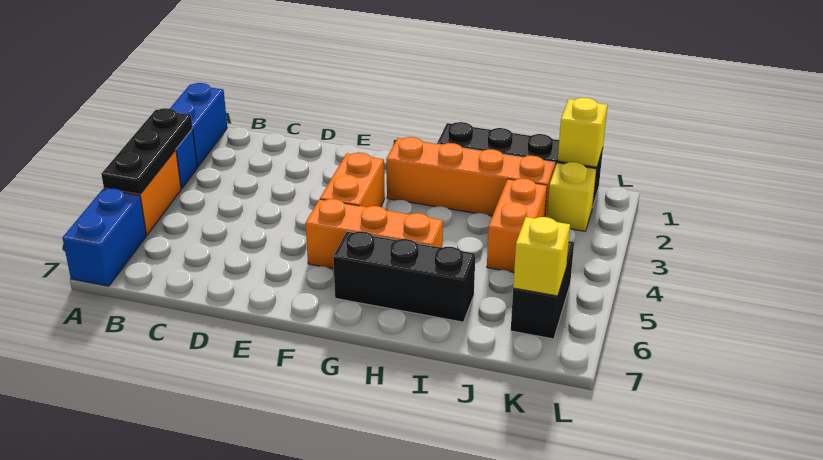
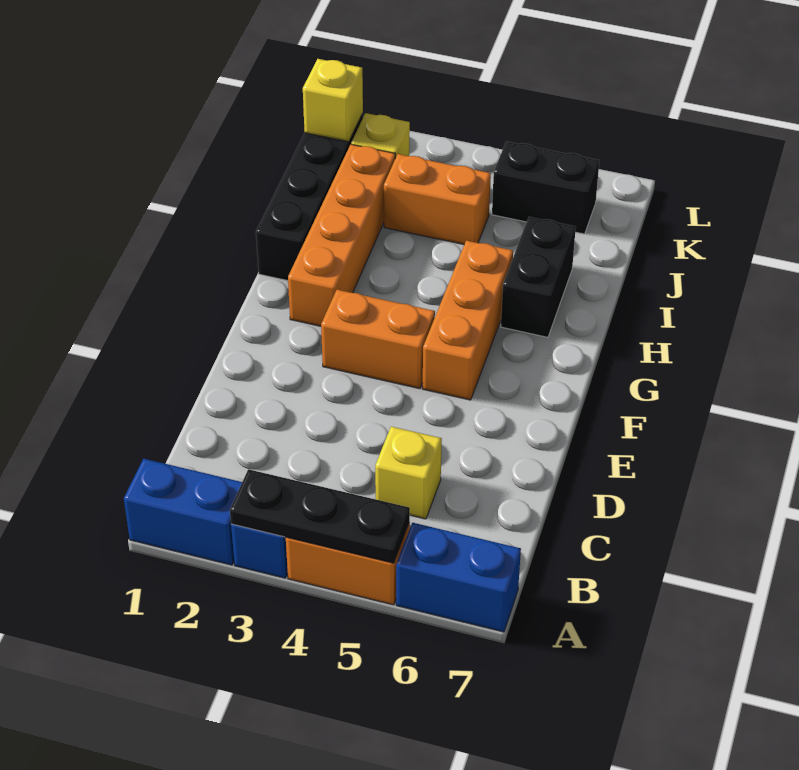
black 1x3 brick [333,231,475,322] -> black 1x2 brick [501,217,576,337]
yellow 1x1 brick [513,217,570,296] -> yellow 1x1 brick moved to [375,427,442,519]

